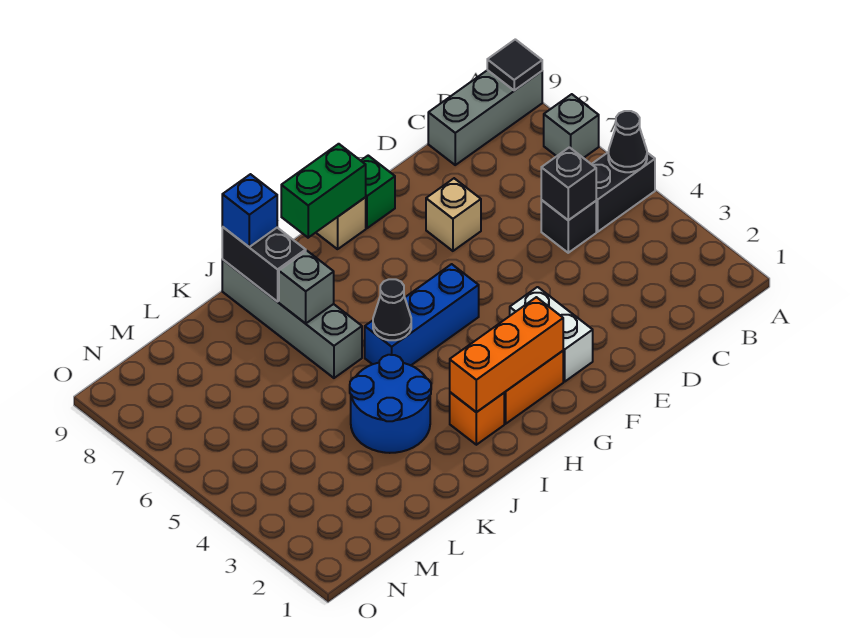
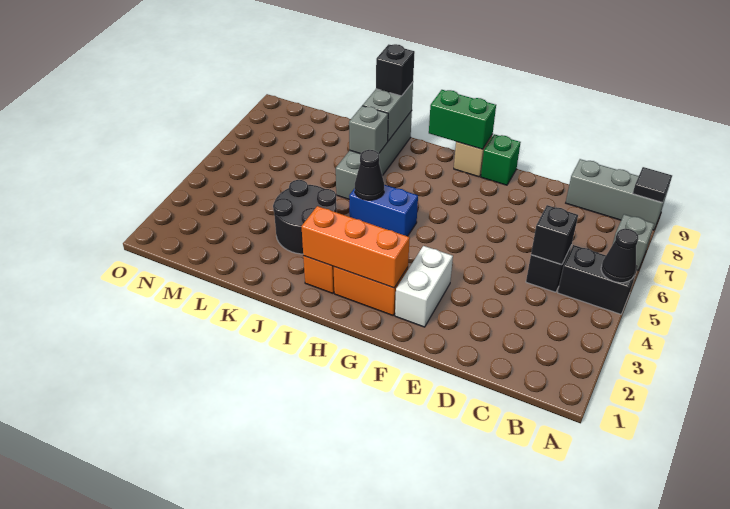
tan 1x1 brick [426,178,481,251] -> none
blue 1x3 brick [365,264,479,365] -> blue 1x2 brick [349,185,418,236]
blue 2x2 round brick [350,355,431,453] -> black 2x2 round brick [273,180,337,254]
black 1x2 brick [222,227,306,302] -> grey 1x2 brick [363,82,413,141]
blue 1x1 brick [222,174,277,247] -> black 1x1 brick [376,44,415,96]

